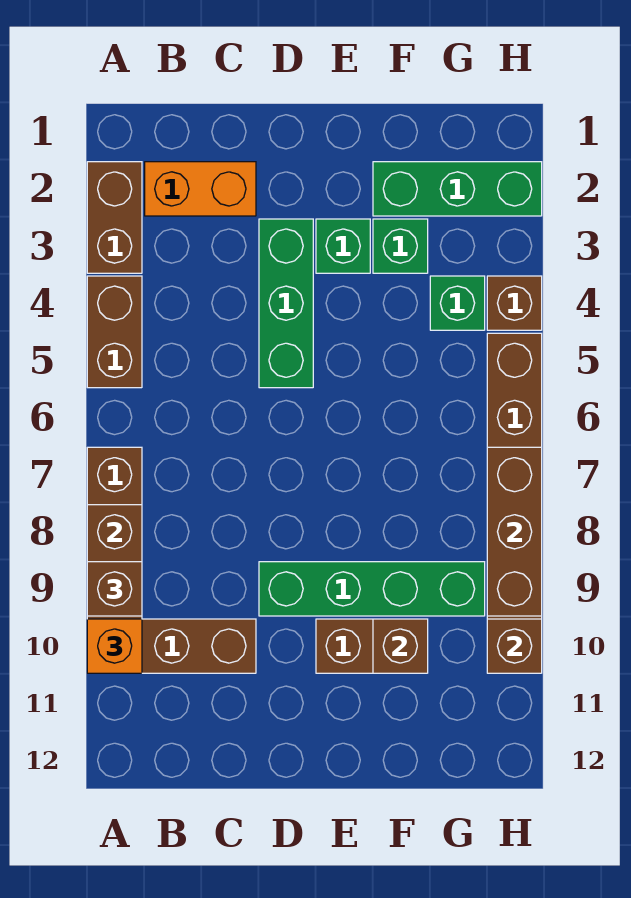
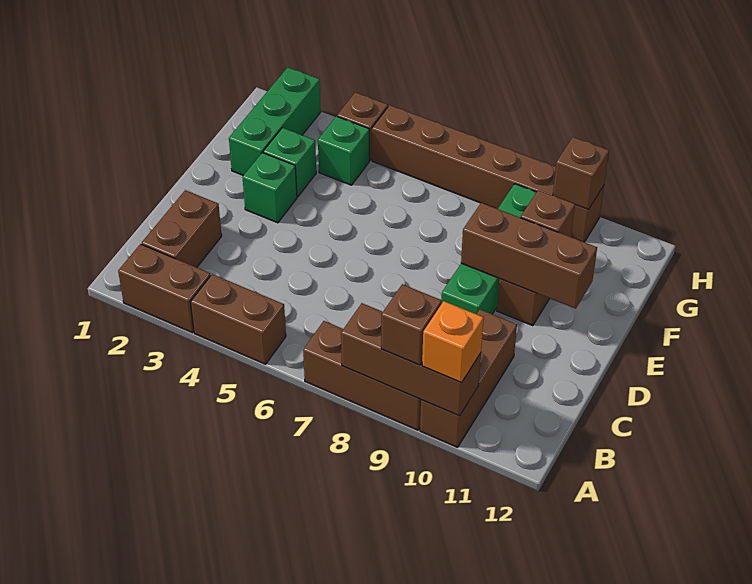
orange 1x2 brick [145,162,256,216] -> brown 1x2 brick [142,190,222,267]
green 1x3 brick [259,219,313,388] -> none
brown 1x3 brick [487,447,542,616] -> brown 1x3 brick moved to [461,203,597,309]

